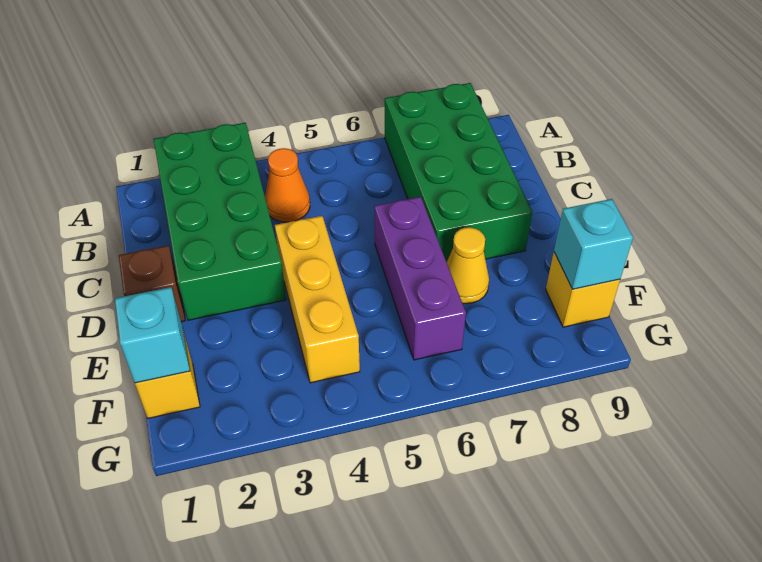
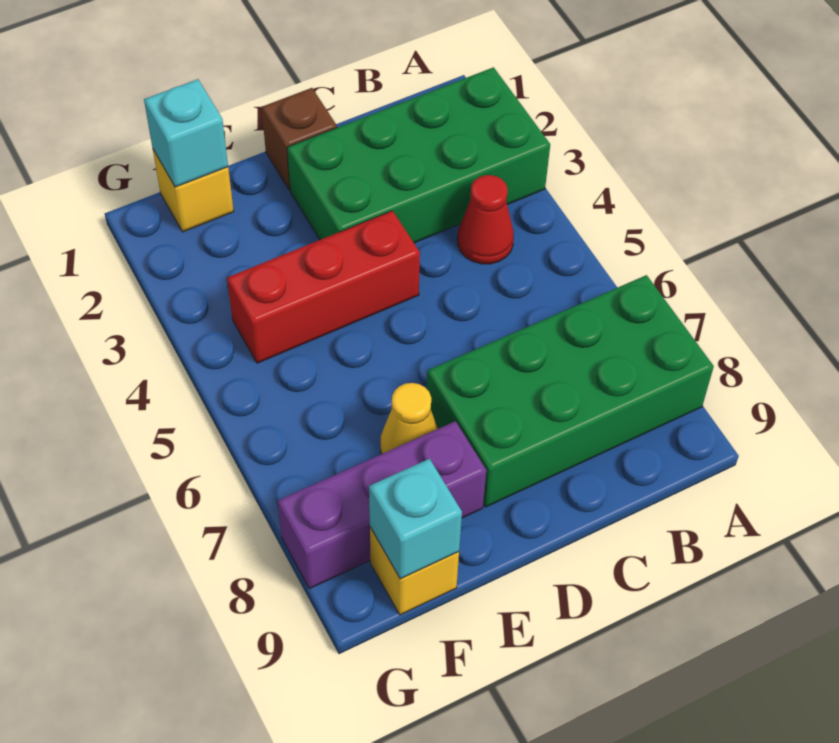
orange 1x1 cone [265,148,310,222] -> red 1x1 cone [457,175,514,264]
yellow 1x3 brick [275,216,360,383] -> red 1x3 brick [227,211,420,363]
purple 1x3 brick [374,197,466,360] -> purple 1x3 brick moved to [278,421,486,589]

